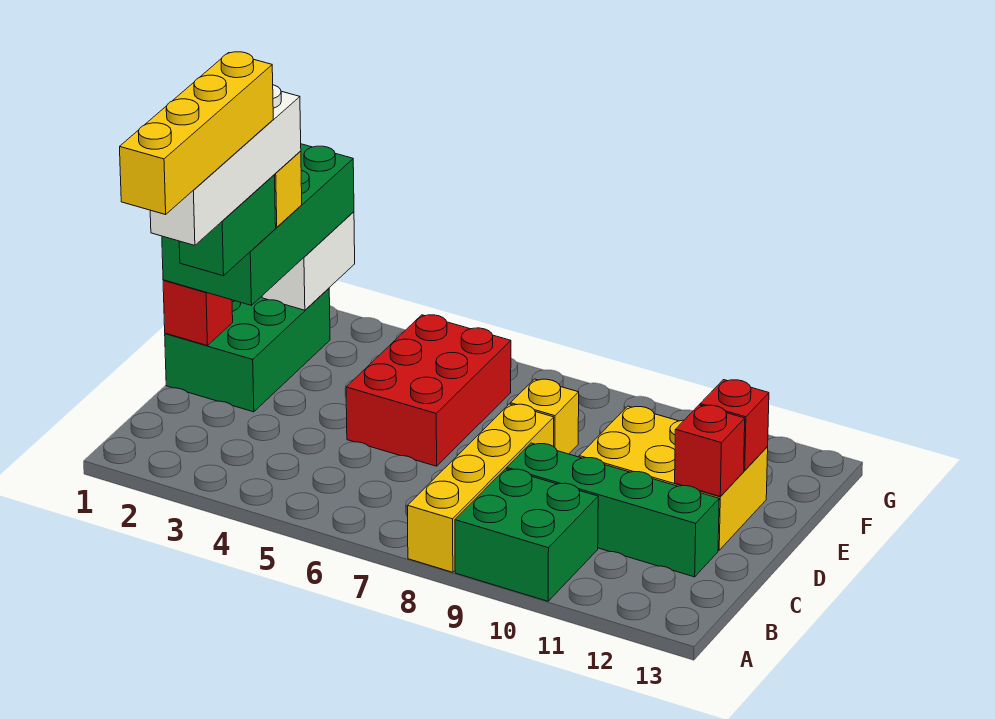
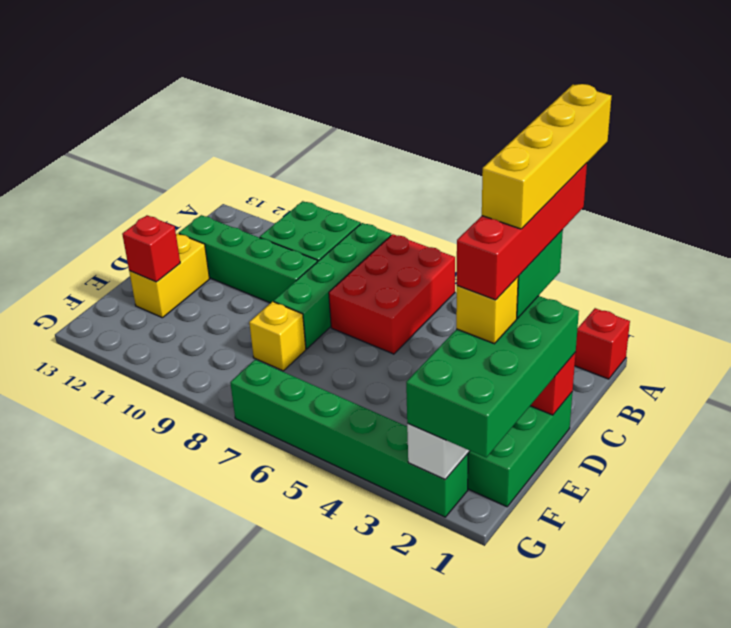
yellow 1x4 brick [407,404,554,572] -> green 1x4 brick [274,223,391,349]
white 1x4 brick [150,85,301,245] -> red 1x4 brick [457,163,587,300]
red 2x3 brick [346,315,511,466] -> red 2x3 brick moved to [329,234,455,354]
yellow 2x3 brick [579,406,768,550] -> yellow 1x2 brick [129,233,209,318]
red 1x1 brick [675,405,745,496] -> red 1x1 brick moved to [575,308,630,379]
none -> green 1x6 brick [230,360,468,517]

